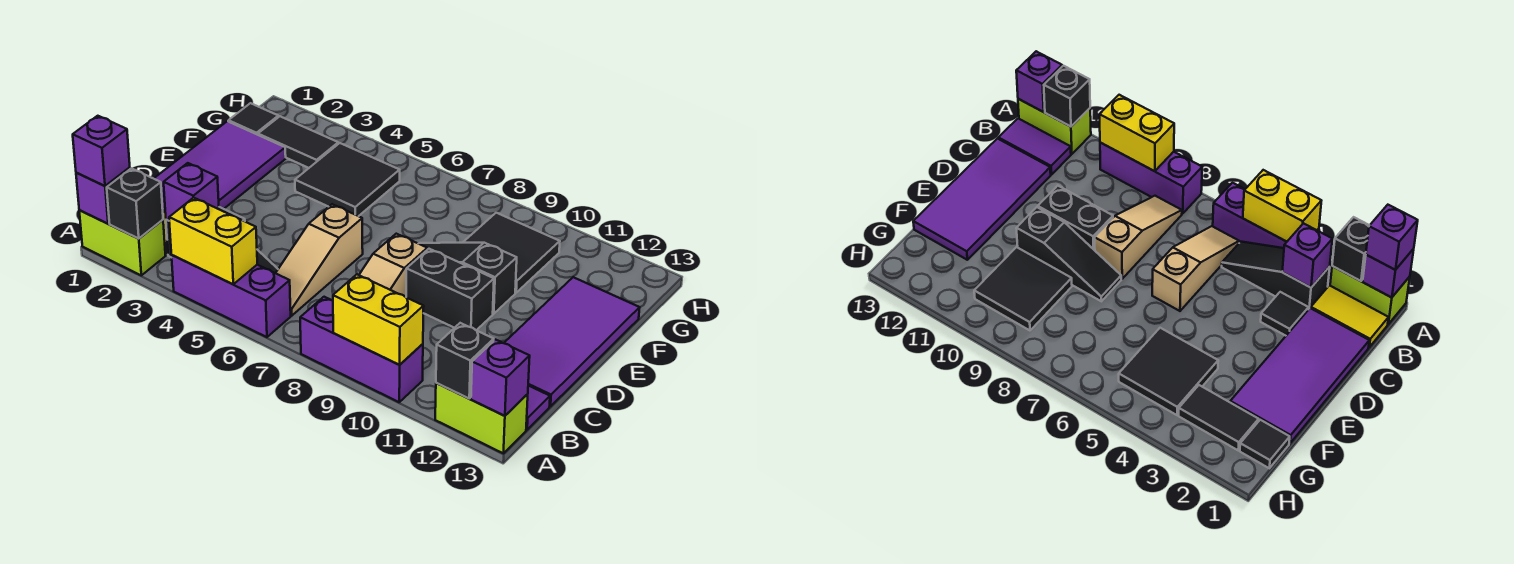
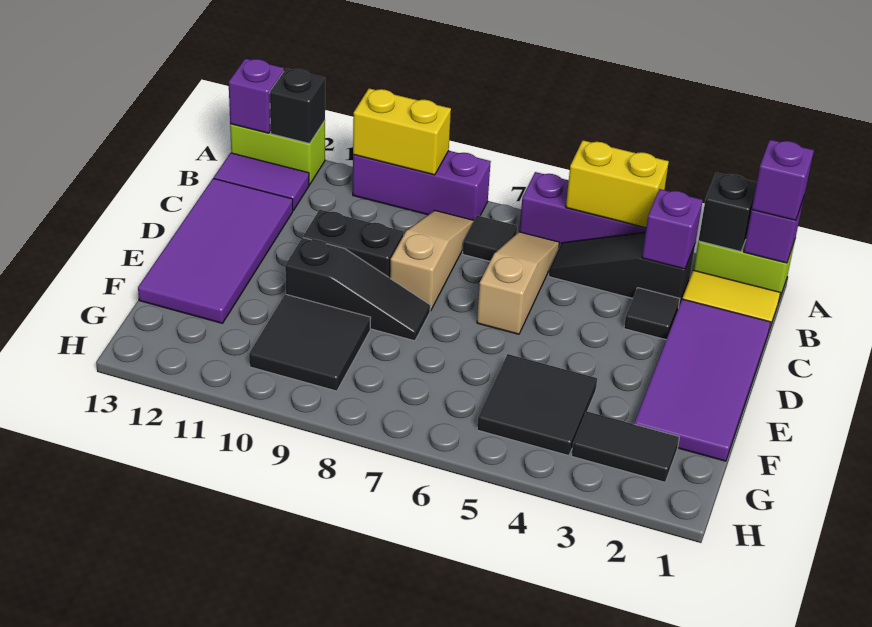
black 1x1 tile [228,103,278,135] -> black 1x1 tile moved to [463,215,517,261]

